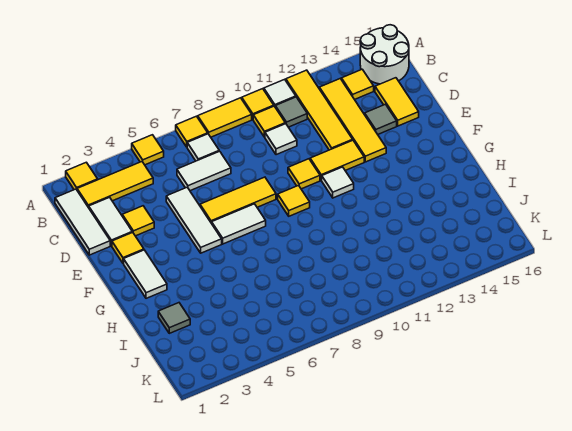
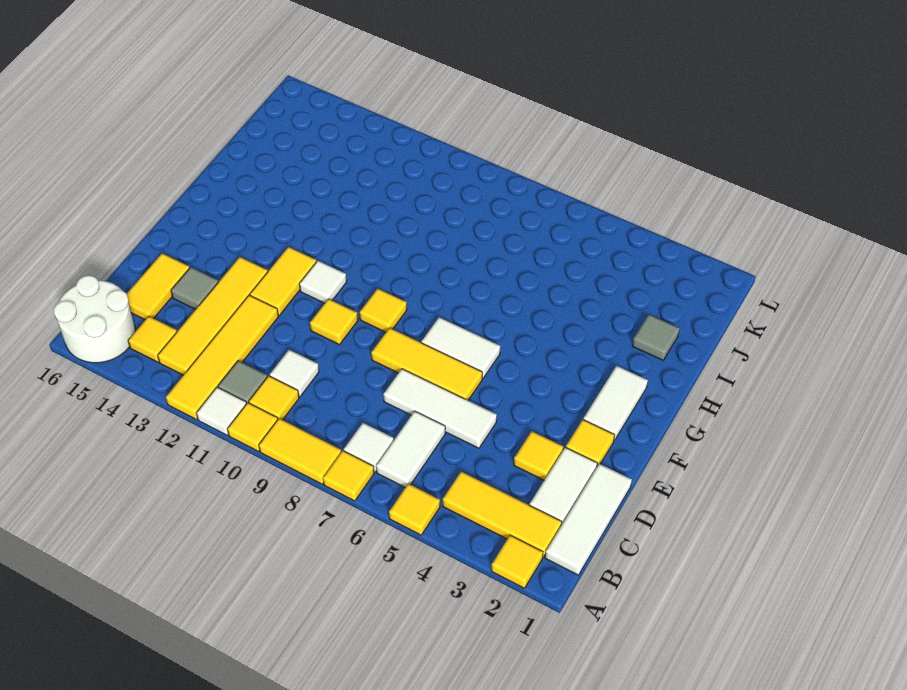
white 1x2 tile [177,151,231,191] -> white 1x2 tile turned to [376,411,445,487]
white 1x3 tile [166,187,222,253] -> white 1x3 tile turned to [383,369,497,448]
yellow 1x2 tile [310,140,364,180] -> yellow 1x2 tile turned to [250,247,316,315]

